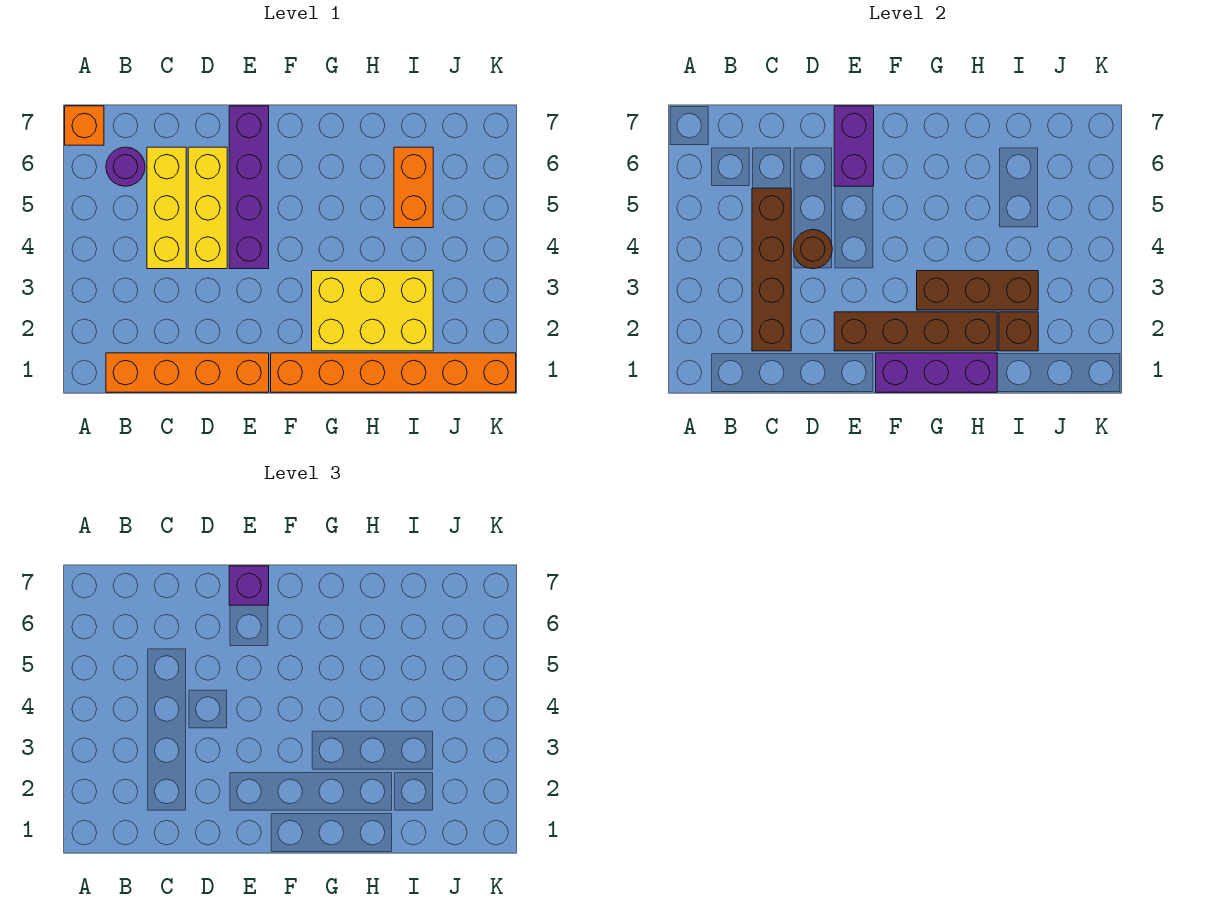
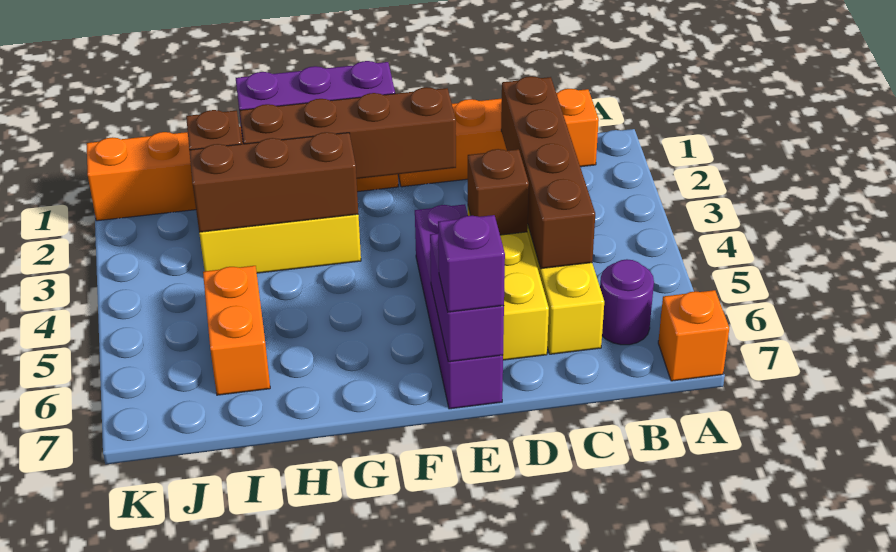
brown 1x1 round brick [793,230,832,269] -> brown 1x1 brick [468,149,529,235]

